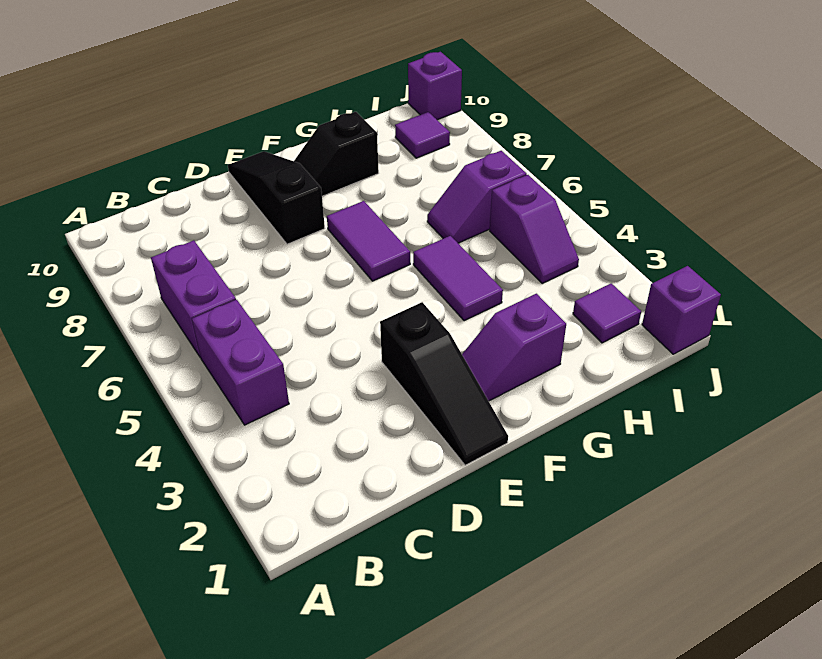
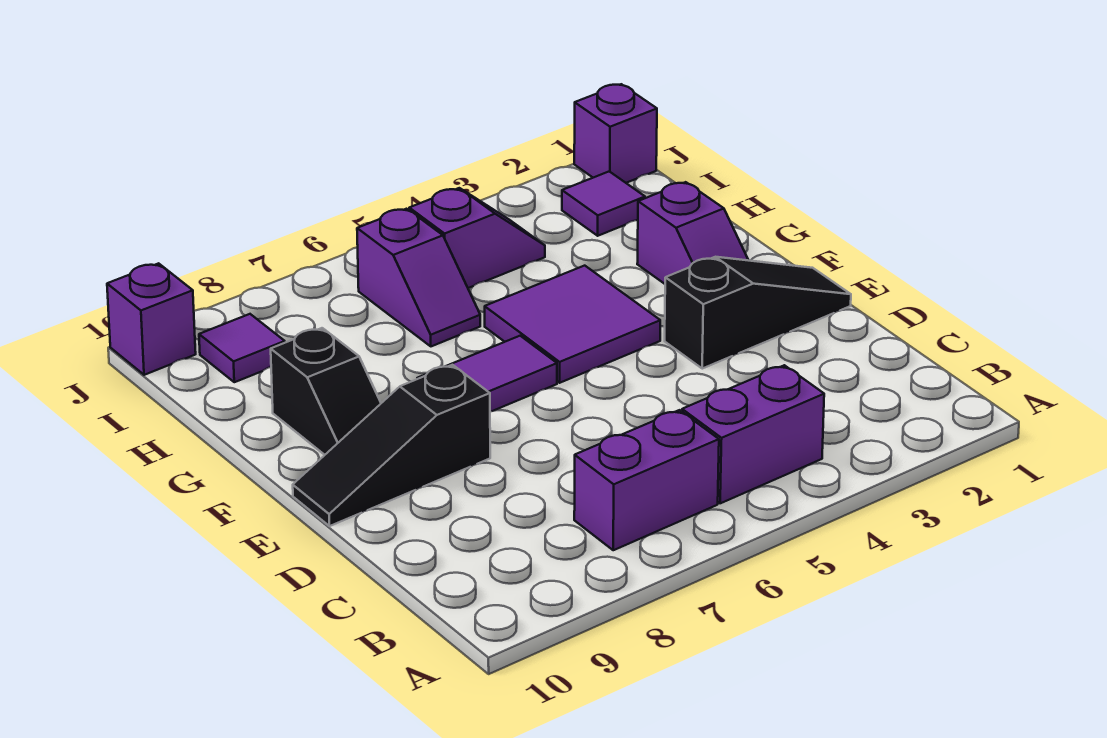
purple 1x2 tile [413,236,503,321] -> purple 2x2 tile [485,266,660,383]

